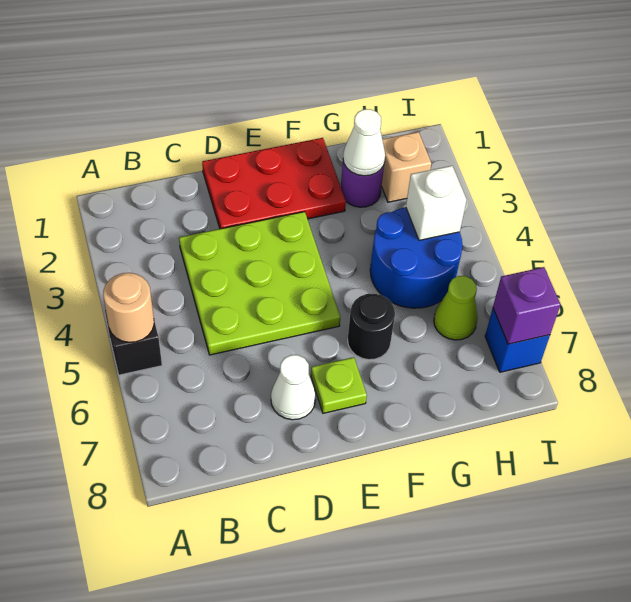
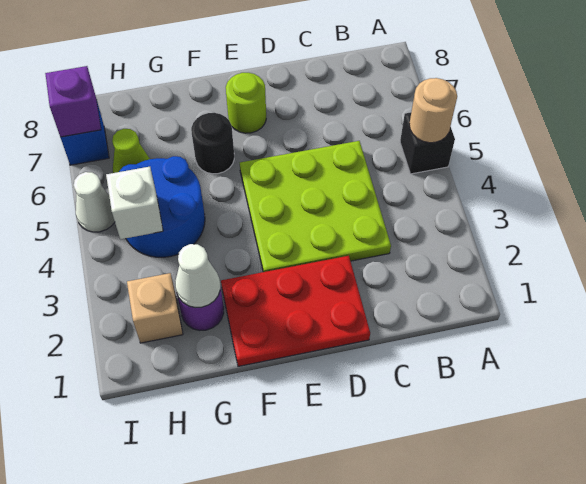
white 1x1 cone [271,355,316,420] -> white 1x1 cone moved to [74,172,115,232]
lime 1x1 plate [311,357,367,413] -> lime 1x1 round brick [226,73,266,133]

